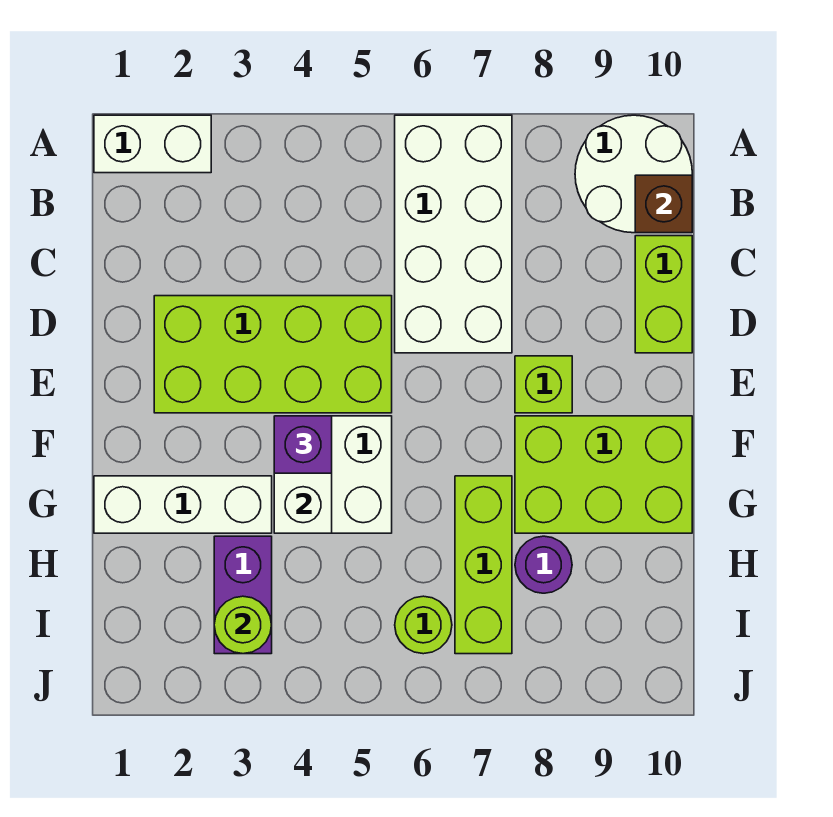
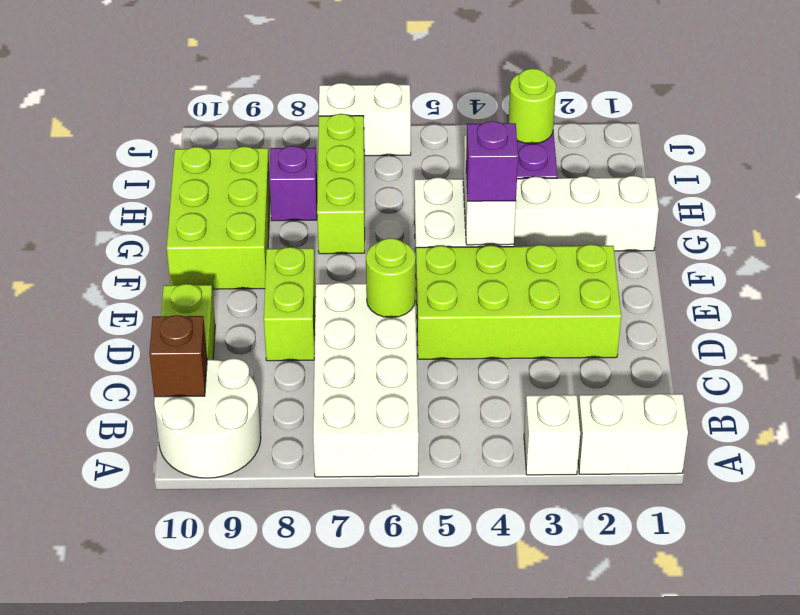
none -> white 1x1 brick [524,395,580,475]
lime 1x1 brick [515,356,572,413] -> lime 1x2 brick [264,247,316,361]
lime 2x3 brick [515,416,692,533] -> lime 2x3 brick turned to [167,147,270,289]
purple 1x1 round brick [515,536,572,593] -> purple 1x1 brick [269,146,317,221]
lime 1x1 round brick [395,596,452,654] -> lime 1x1 round brick moved to [366,238,416,318]
none -> white 1x2 brick [319,83,411,156]

